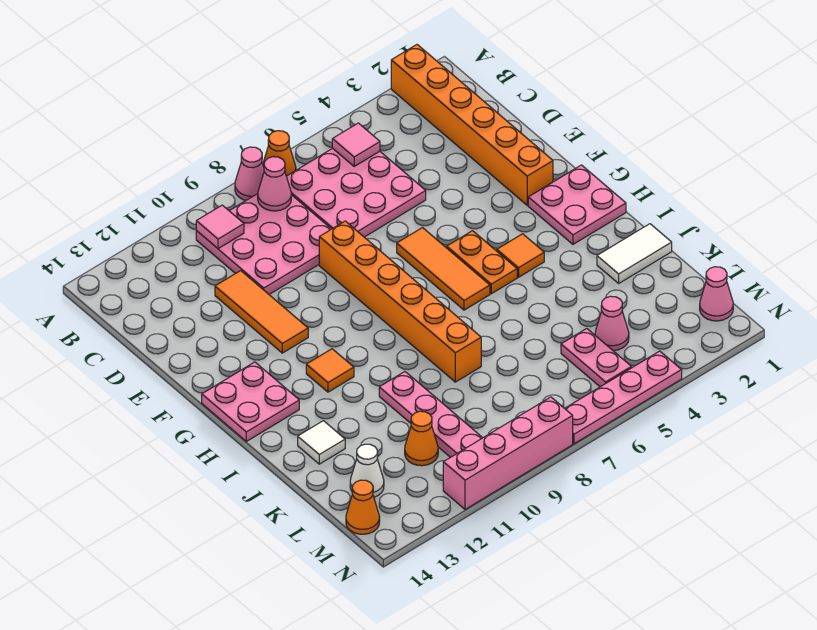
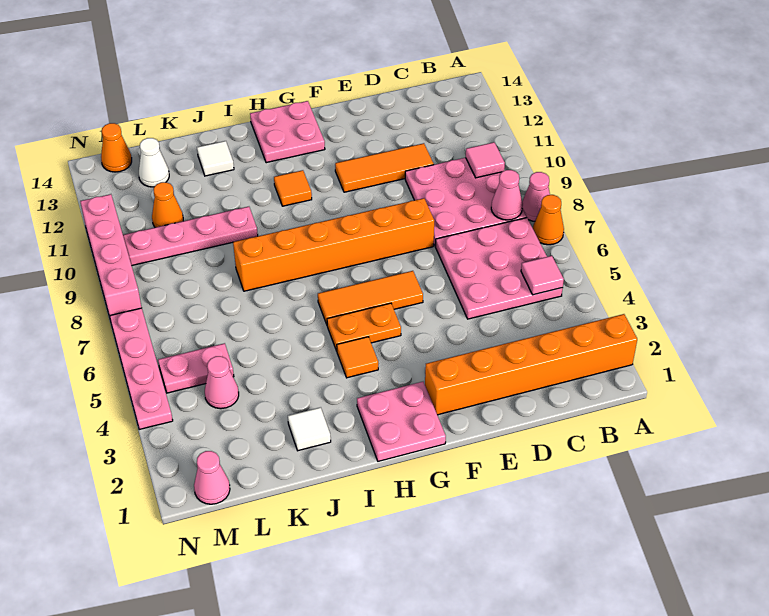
white 1x2 tile [597,224,672,283] -> white 1x1 tile [288,407,331,451]

